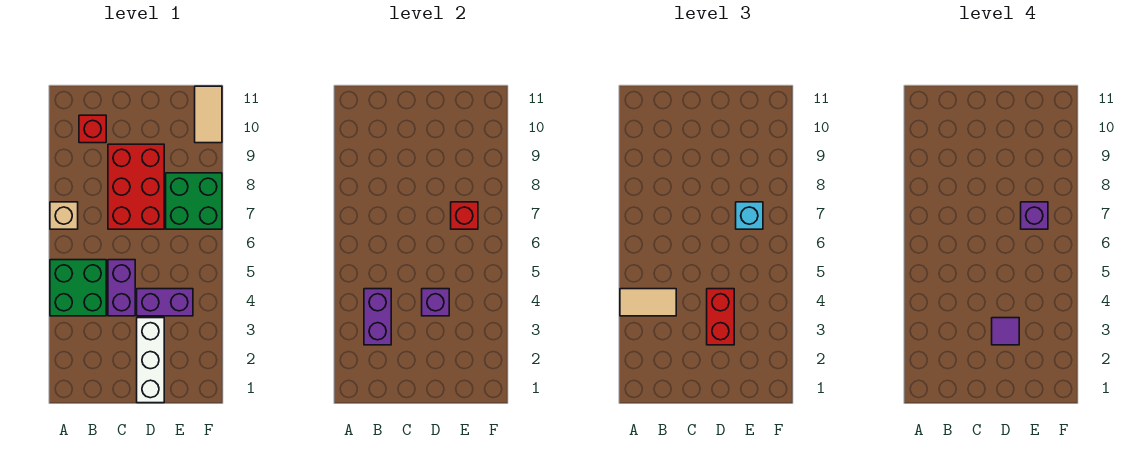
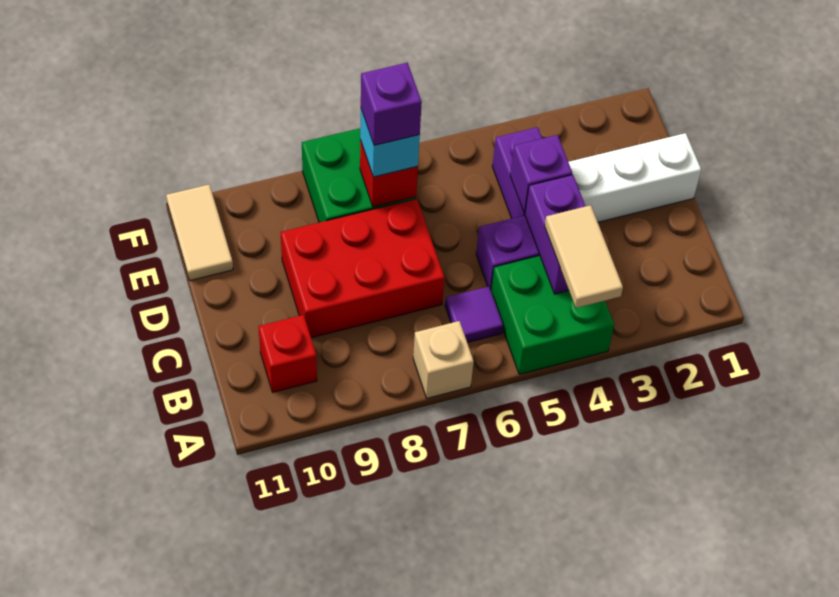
purple 1x2 brick [364,289,391,345] -> purple 1x2 brick turned to [525,175,585,294]
red 1x2 brick [707,289,734,345] -> none
purple 1x1 tile [992,318,1019,345] -> purple 1x1 tile moved to [445,287,503,343]
tan 1x2 tile [195,86,222,143] -> tan 1x2 tile turned to [166,185,233,281]

